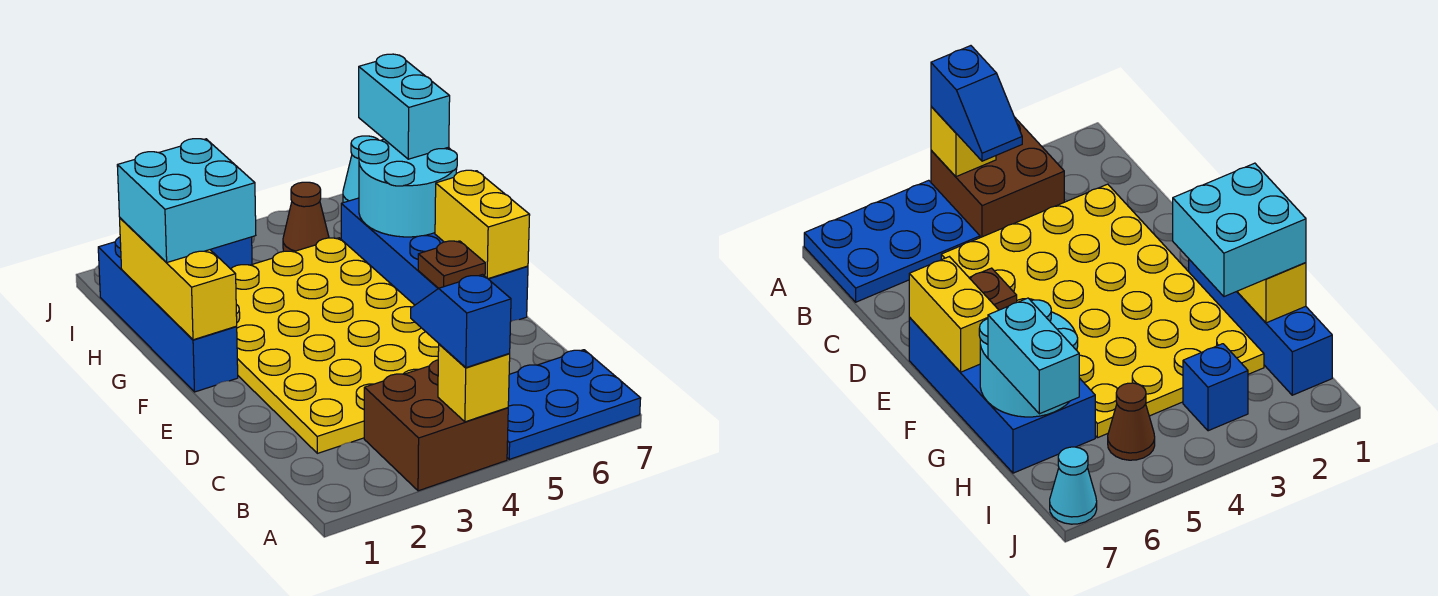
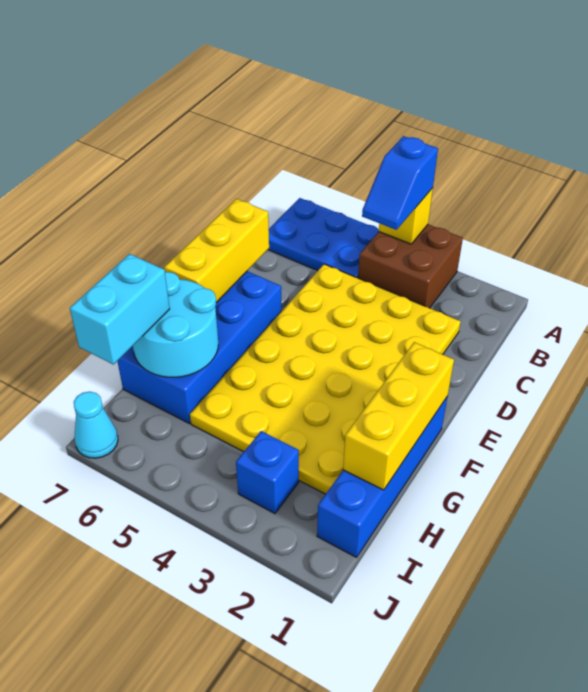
brown 1x1 plate [418,241,485,288] -> none
yellow 1x2 brick [435,170,530,279] -> yellow 1x3 brick [164,199,269,303]
cyan 2x2 brick [117,139,256,263] -> none
brown 1x1 cone [283,182,329,252] -> none

